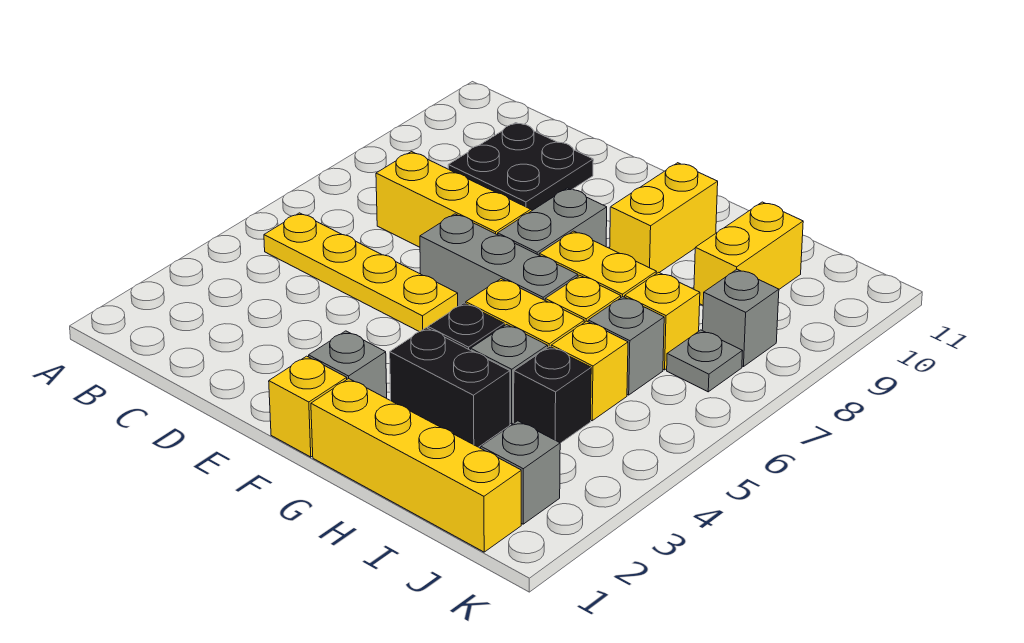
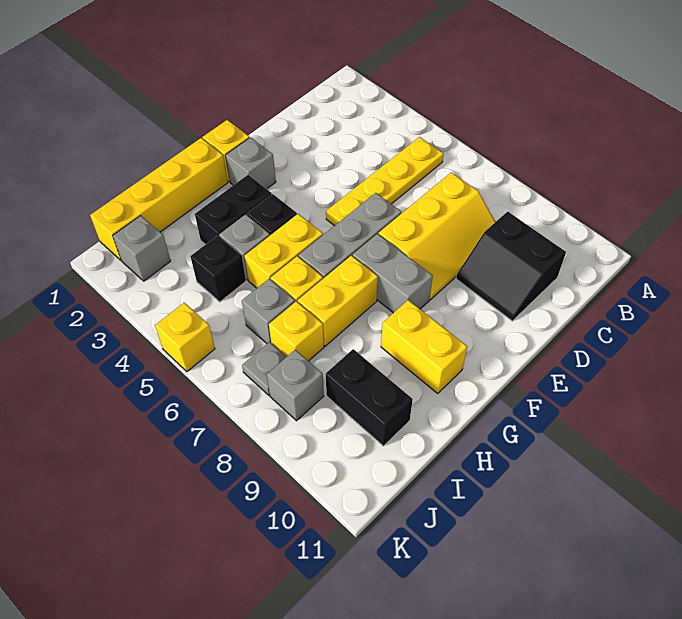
black 2x2 plate [448,123,593,210] -> black 2x2 slope [456,211,566,321]
yellow 1x1 brick [551,321,628,421] -> yellow 1x1 brick moved to [155,303,215,372]
yellow 1x2 brick [694,202,803,305] -> black 1x2 brick [326,349,413,446]

